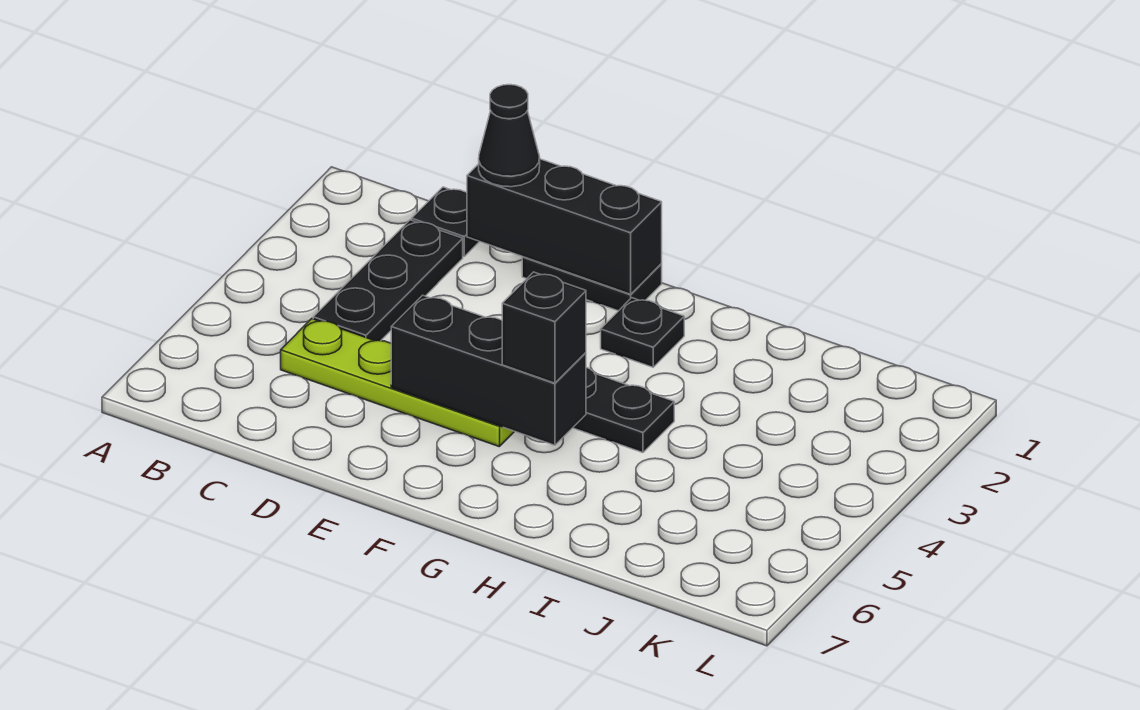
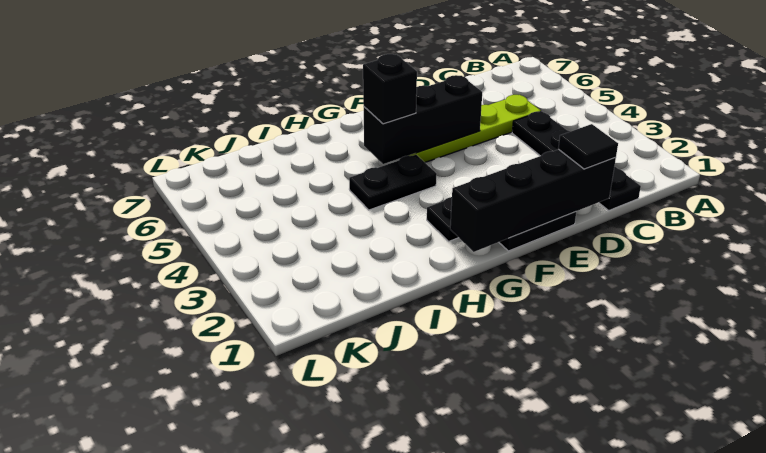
black 1x3 brick [467,159,662,294] -> black 1x4 brick [450,149,616,252]
black 1x1 cone [479,85,540,187] -> black 1x1 tile [558,124,618,169]

